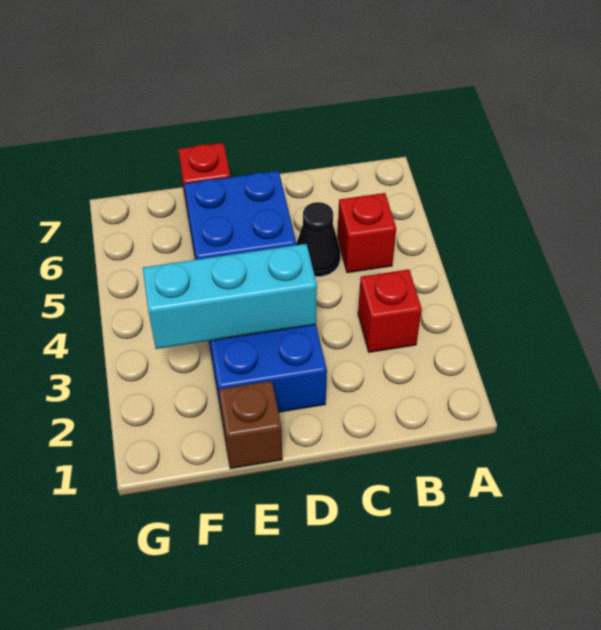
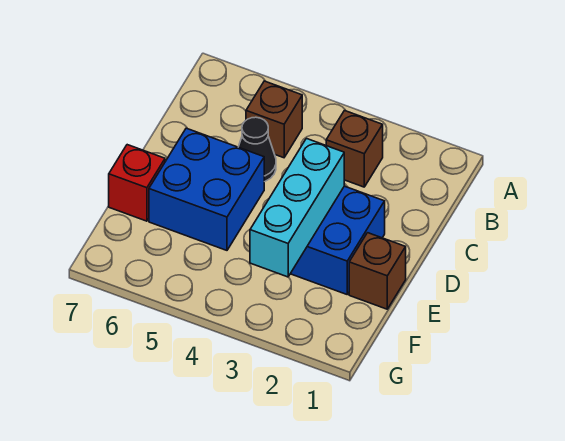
red 1x1 brick [358,269,422,352] -> brown 1x1 brick [326,111,383,187]
red 1x1 brick [337,193,396,273] -> brown 1x1 brick [246,81,302,158]

